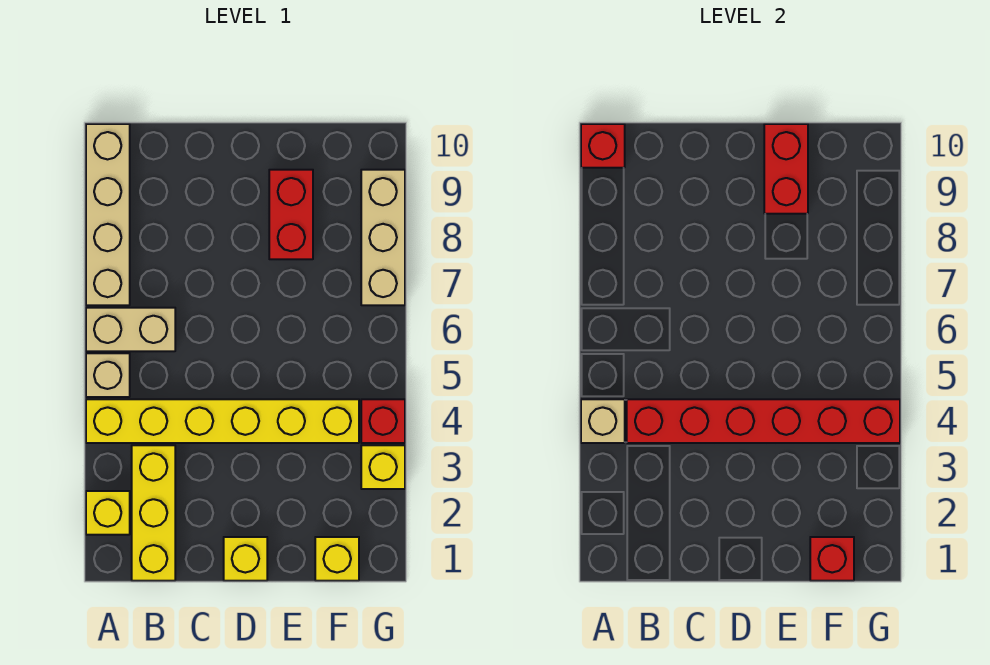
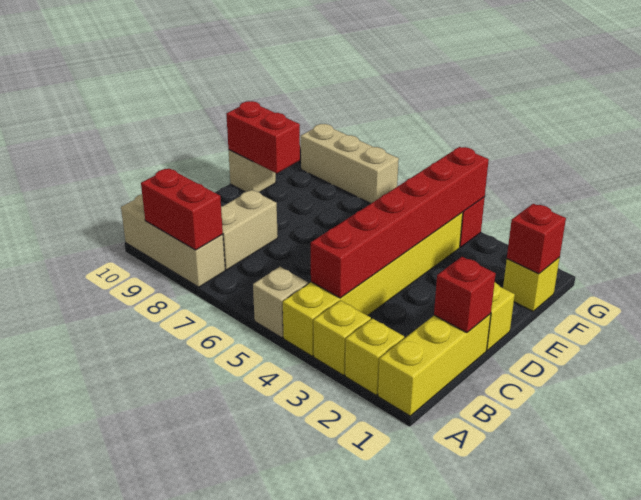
tan 1x1 brick [581,399,625,443] -> tan 1x1 brick moved to [229,150,276,192]
tan 1x2 brick [86,308,175,351] -> tan 1x2 brick moved to [221,190,278,270]
tan 1x4 brick [86,124,130,305] -> tan 1x3 brick [121,194,225,287]
red 1x1 brick [581,124,625,168] -> red 1x1 brick moved to [434,257,496,333]
yellow 1x3 brick [132,445,175,581] -> yellow 1x3 brick turned to [378,314,491,416]
red 1x2 brick [269,170,313,259] -> red 1x2 brick moved to [141,168,223,250]
yellow 1x1 brick [361,445,405,489] -> yellow 1x1 brick moved to [313,301,371,375]

